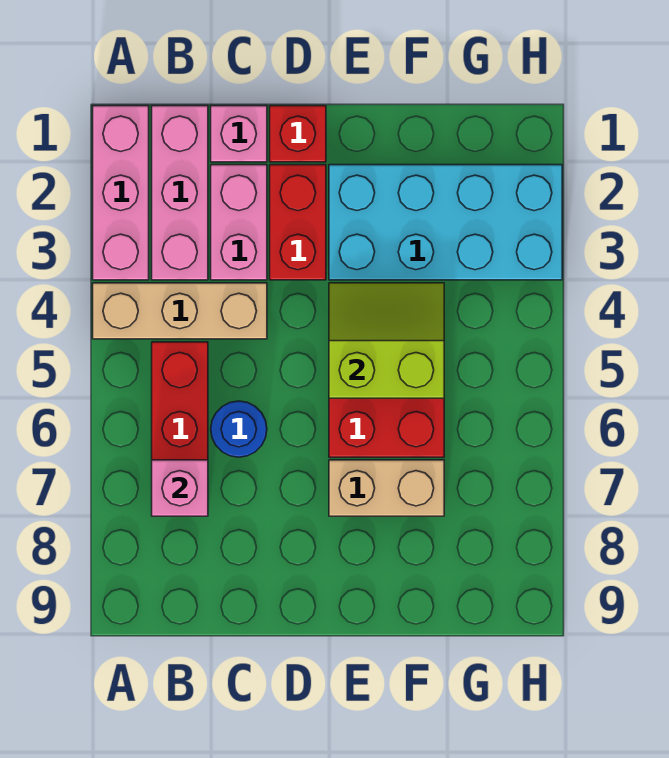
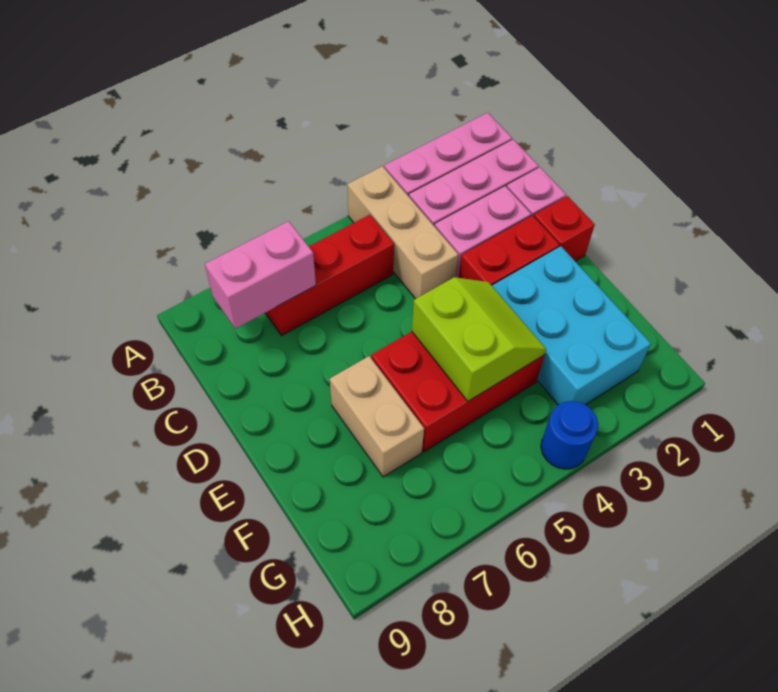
pink 1x1 brick [152,460,208,516] -> pink 1x2 brick [205,221,316,329]
blue 1x1 round brick [211,401,267,457] -> blue 1x1 round brick moved to [541,401,598,469]
cyan 2x4 brick [329,165,562,280] -> cyan 2x3 brick [492,246,651,405]

